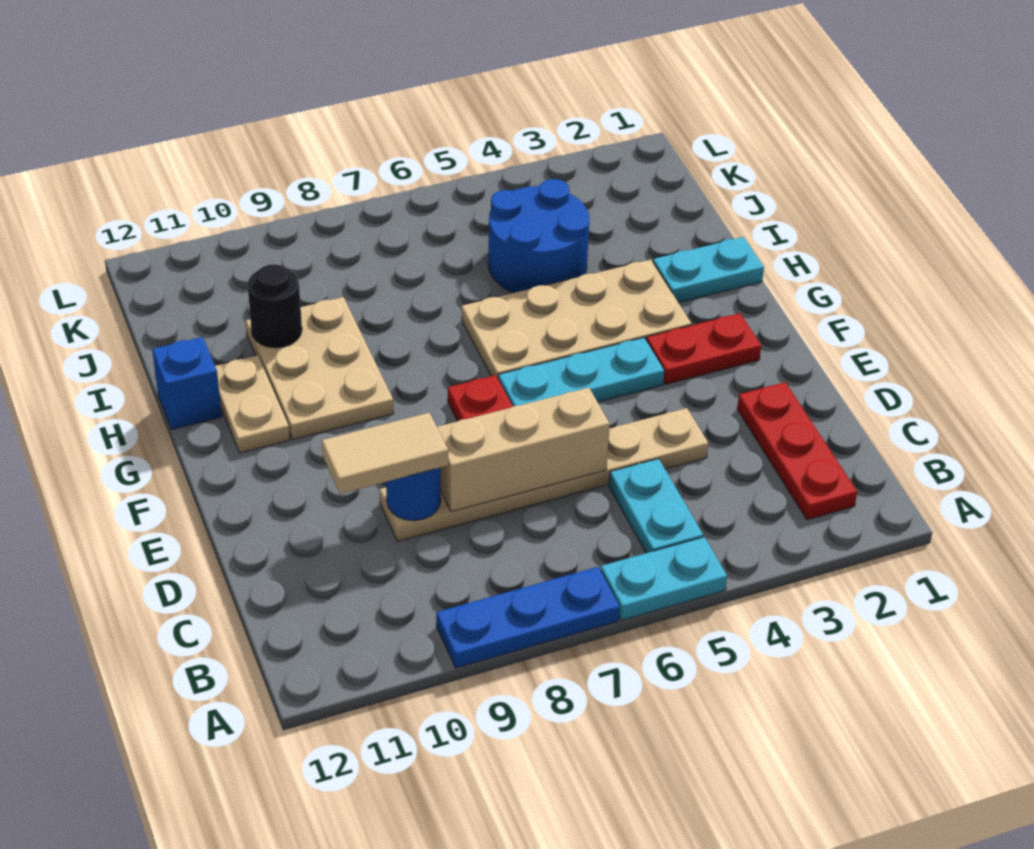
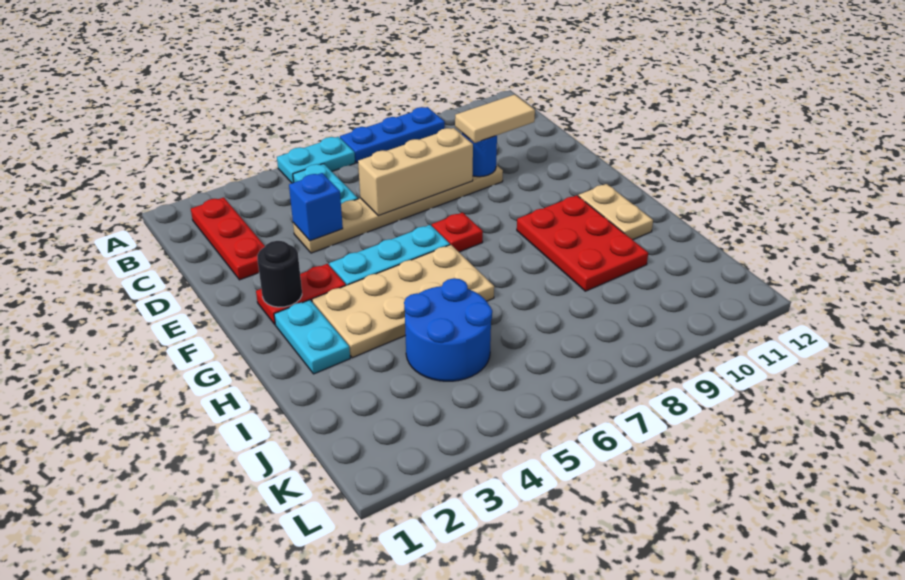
tan 2x3 plate [246,297,394,440] -> red 2x3 plate [517,195,648,291]
cyan 1x2 plate [653,237,764,303] -> cyan 1x2 plate turned to [274,300,350,374]
blue 1x1 brick [152,337,222,429] -> blue 1x1 brick moved to [289,173,343,241]
black 1x1 round brick [248,264,302,348] -> black 1x1 round brick moved to [257,241,302,307]

